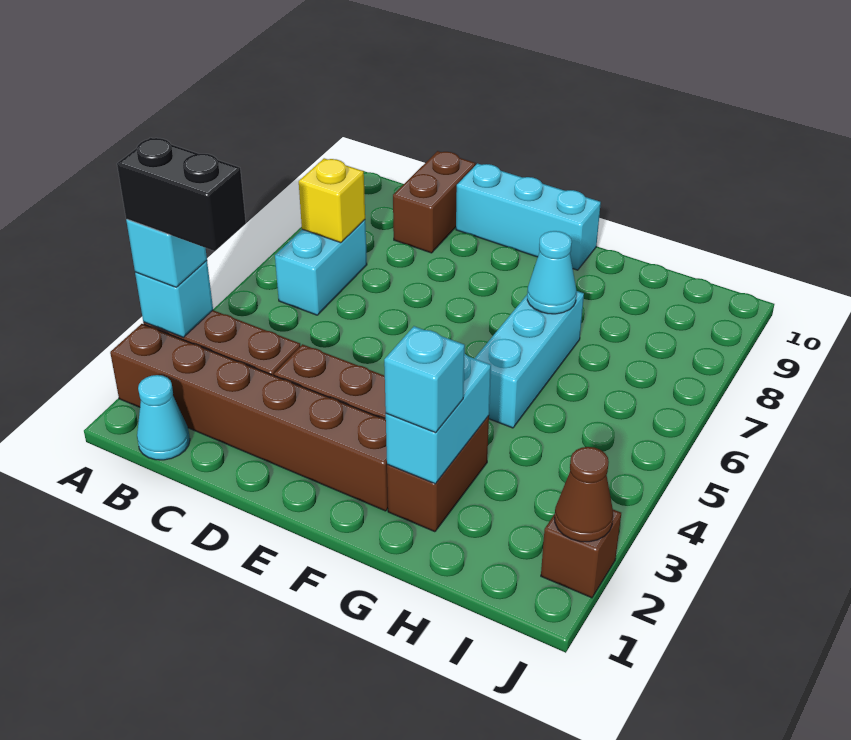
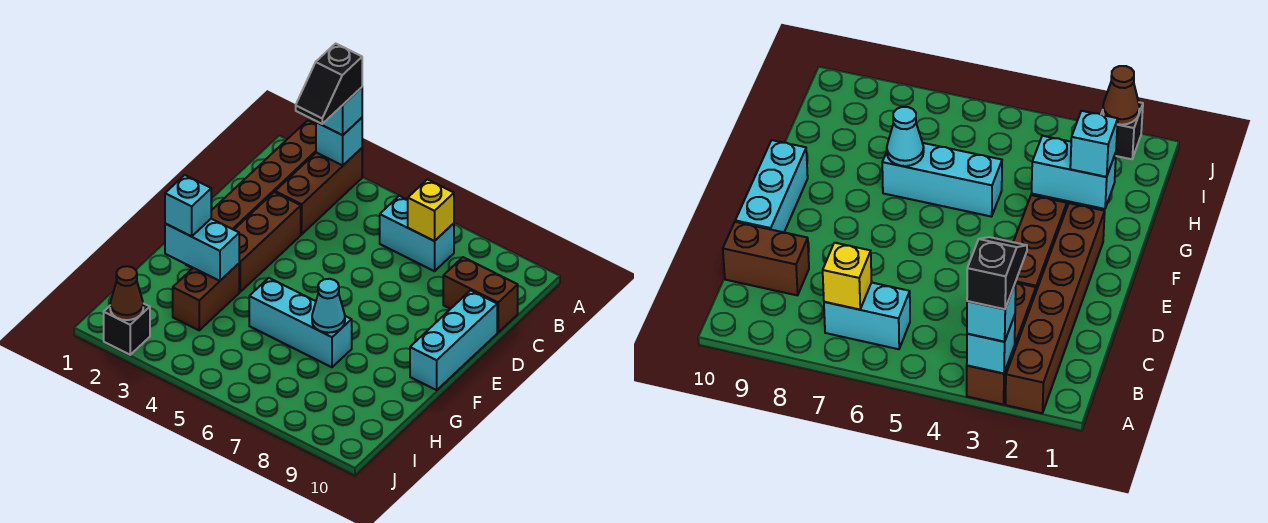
black 1x2 brick [117,138,246,251] -> black 1x2 slope [296,43,362,124]
cyan 1x1 cone [137,375,190,460] -> none
brown 1x2 brick [387,416,489,532] -> brown 1x2 brick turned to [173,264,239,330]
brown 1x1 brick [541,510,621,598] -> black 1x1 brick [104,304,150,355]

